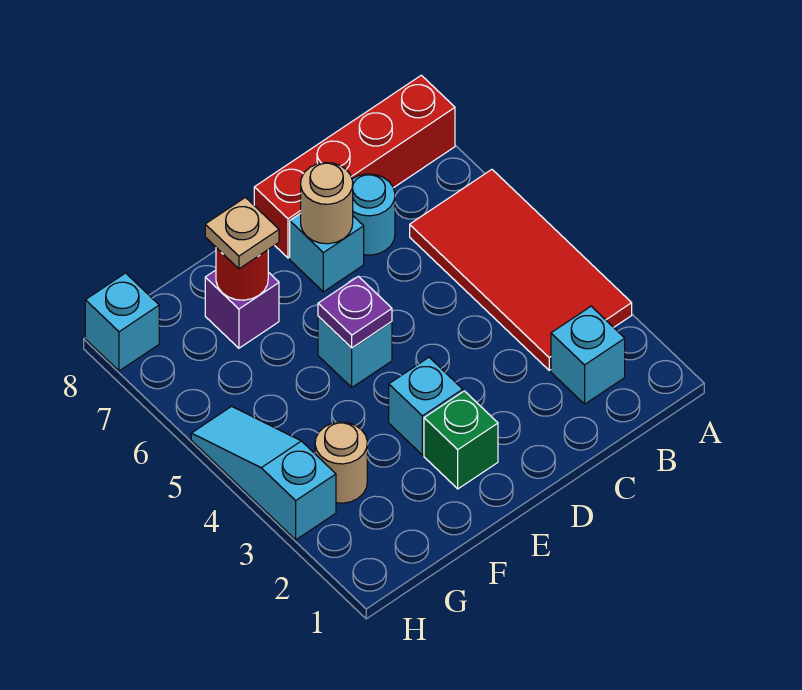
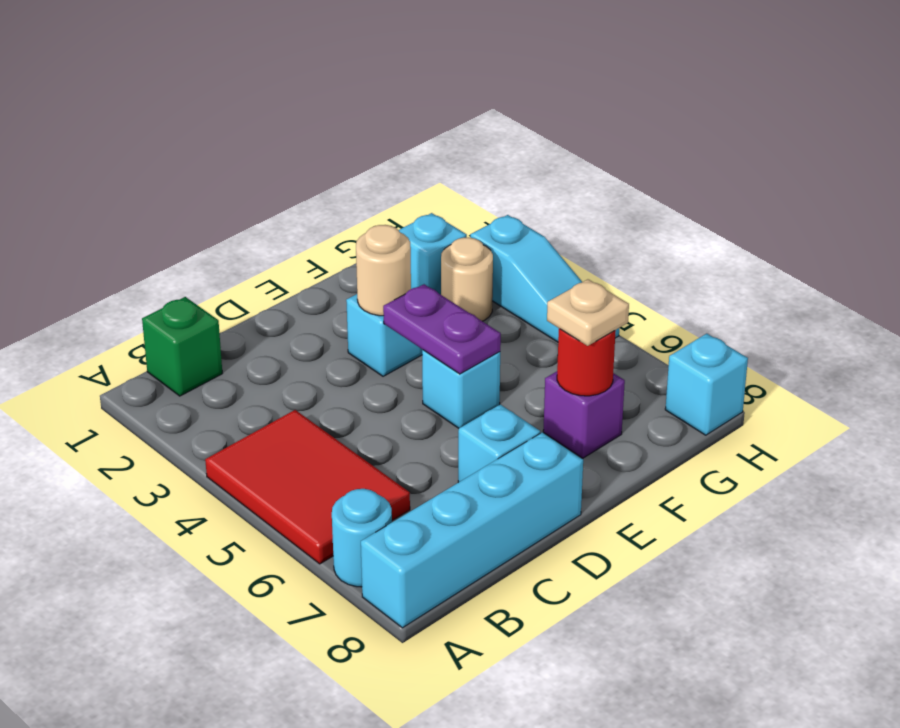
red 2x4 tile [410,170,632,370] -> red 2x3 tile [205,410,410,564]
red 1x4 brick [254,75,455,258] -> cyan 1x4 brick [361,432,583,628]
cyan 1x1 brick [551,306,625,404] -> cyan 1x1 brick moved to [399,213,467,295]
cyan 1x1 round brick [352,174,395,255] -> cyan 1x1 round brick moved to [332,489,392,587]
tan 1x1 round brick [301,163,353,244] -> tan 1x1 round brick moved to [356,225,411,316]
green 1x1 brick [424,391,498,489] -> green 1x1 brick moved to [142,297,222,396]
purple 1x1 plate [318,276,392,348] -> purple 1x2 plate [383,284,501,374]

